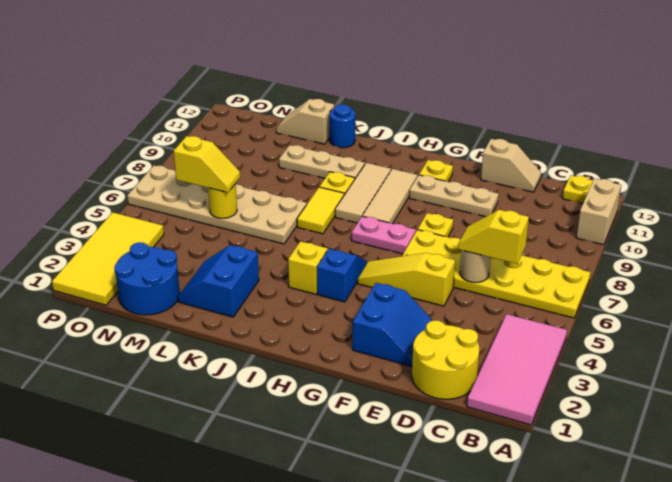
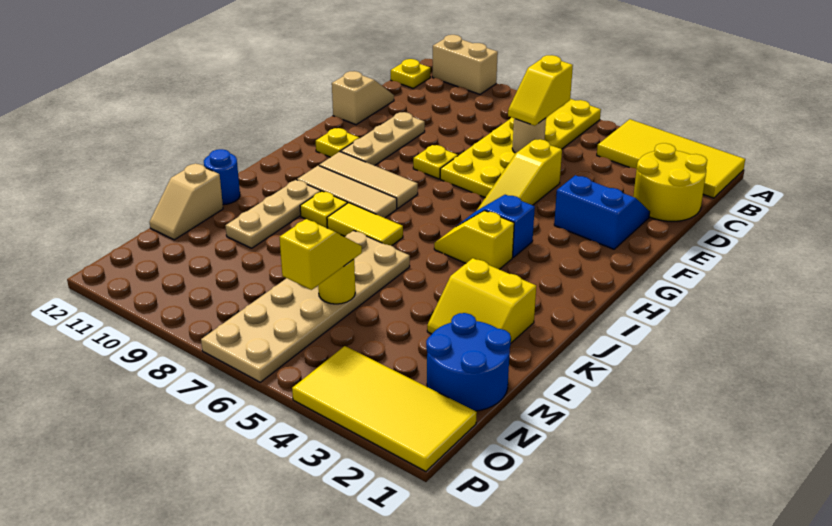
pink 2x4 tile [467,314,567,425] -> yellow 2x4 tile [597,119,745,198]
pink 1x2 plate [352,216,416,254] -> none
blue 2x2 slope [178,245,259,317] -> yellow 2x2 slope [427,258,536,343]

